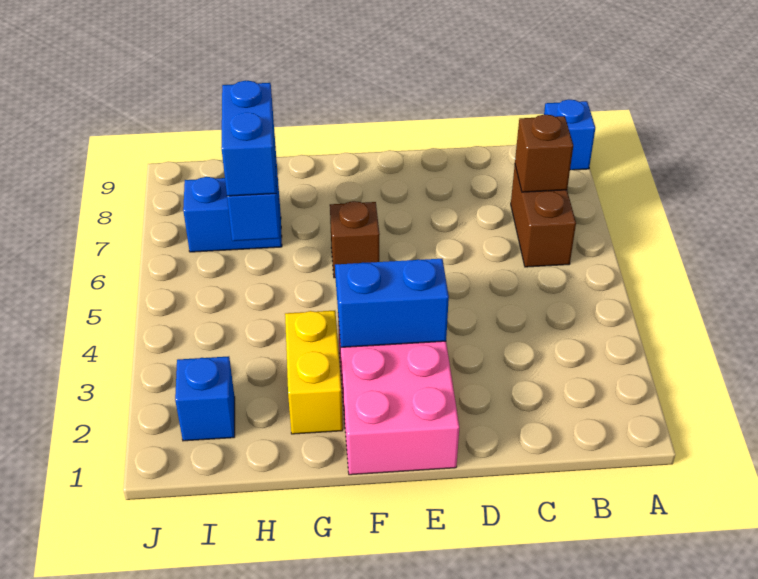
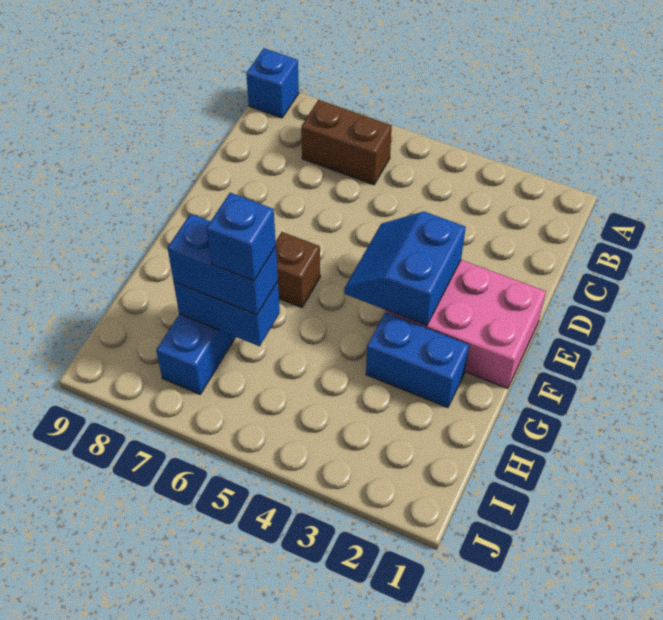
brown 1x1 brick [515,114,573,192] -> none
yellow 1x2 brick [285,311,343,434] -> blue 1x2 brick [366,312,469,407]
blue 1x1 brick [175,356,235,441] -> blue 1x1 brick moved to [207,193,276,281]

